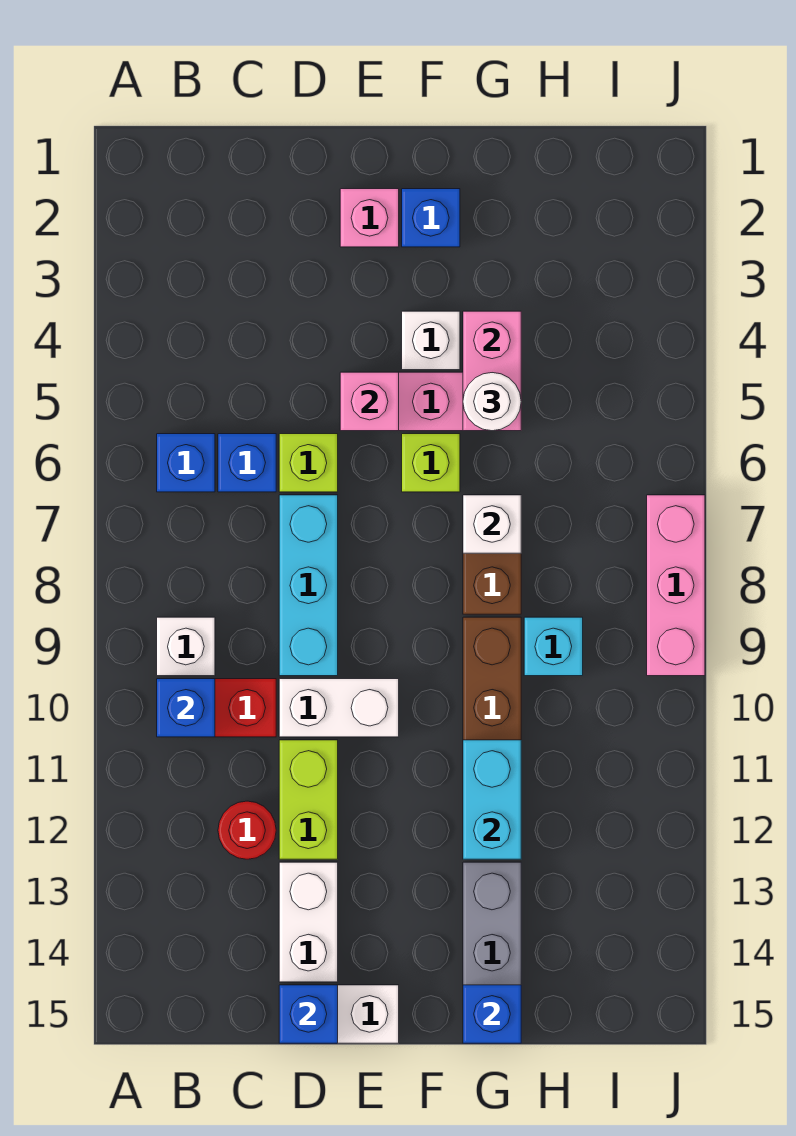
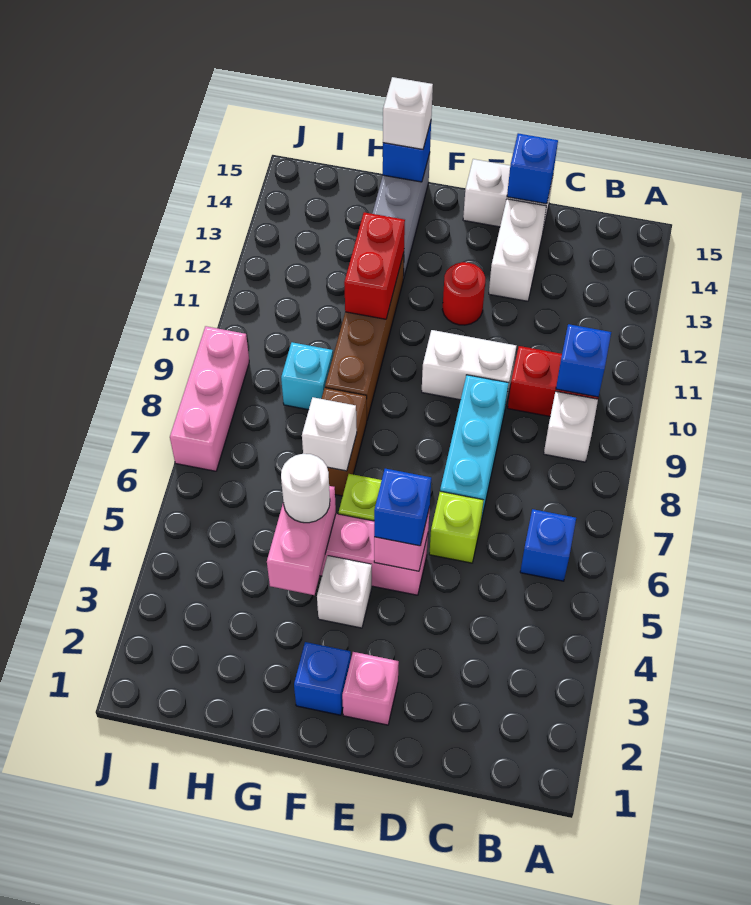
blue 1x1 brick [218,434,276,492] -> blue 1x1 brick moved to [374,469,431,546]
red 1x1 round brick [218,801,276,859] -> red 1x1 round brick moved to [442,262,485,325]
lime 1x2 brick [279,740,338,859] -> none
cyan 1x2 brick [463,740,521,859] -> red 1x2 brick [344,212,405,319]
none -> white 1x1 brick [383,77,433,149]

